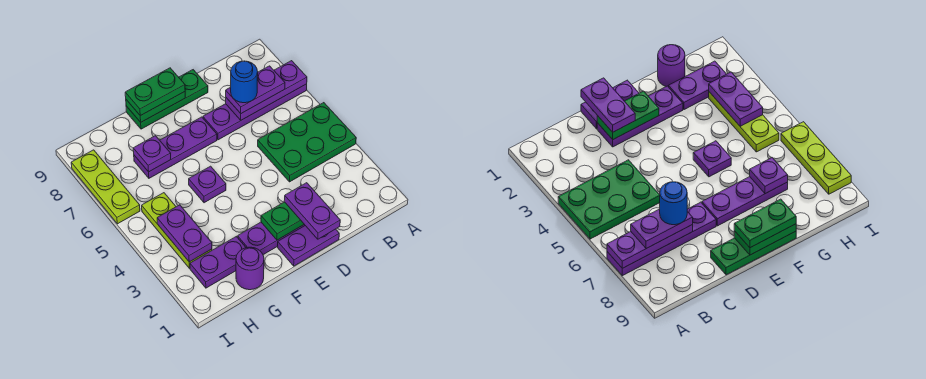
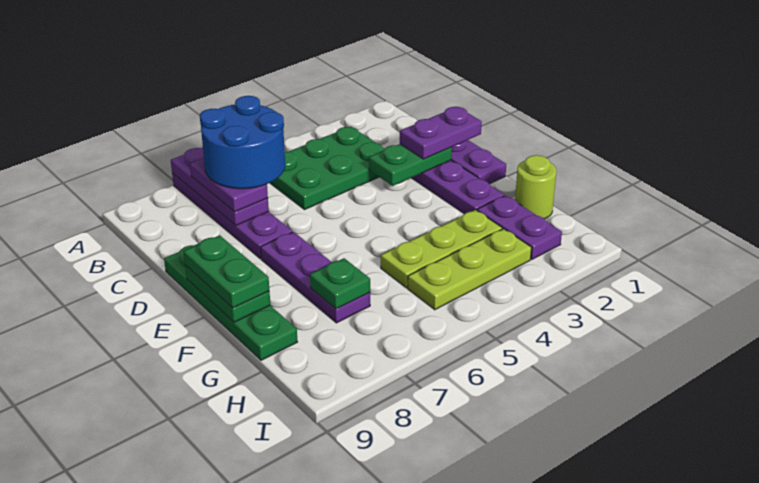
green 2x3 plate [258,103,356,182] -> green 2x3 plate turned to [270,127,384,210]
blue 1x1 round brick [231,61,258,103] -> blue 2x2 round brick [200,96,285,189]
green 1x2 plate [261,202,304,240] -> green 1x2 plate turned to [369,144,452,186]
green 1x3 plate [126,70,208,129] -> green 1x4 plate [164,244,297,360]
purple 1x1 plate [189,166,226,203] -> none
purple 1x1 round brick [236,247,264,290] -> lime 1x1 round brick [515,155,556,219]
purple 1x1 plate [133,136,171,172] -> green 1x1 plate [310,258,370,309]
purple 1x2 plate [157,205,212,262] -> none
lime 1x3 plate [71,150,140,224] -> lime 1x3 plate moved to [381,210,502,288]

